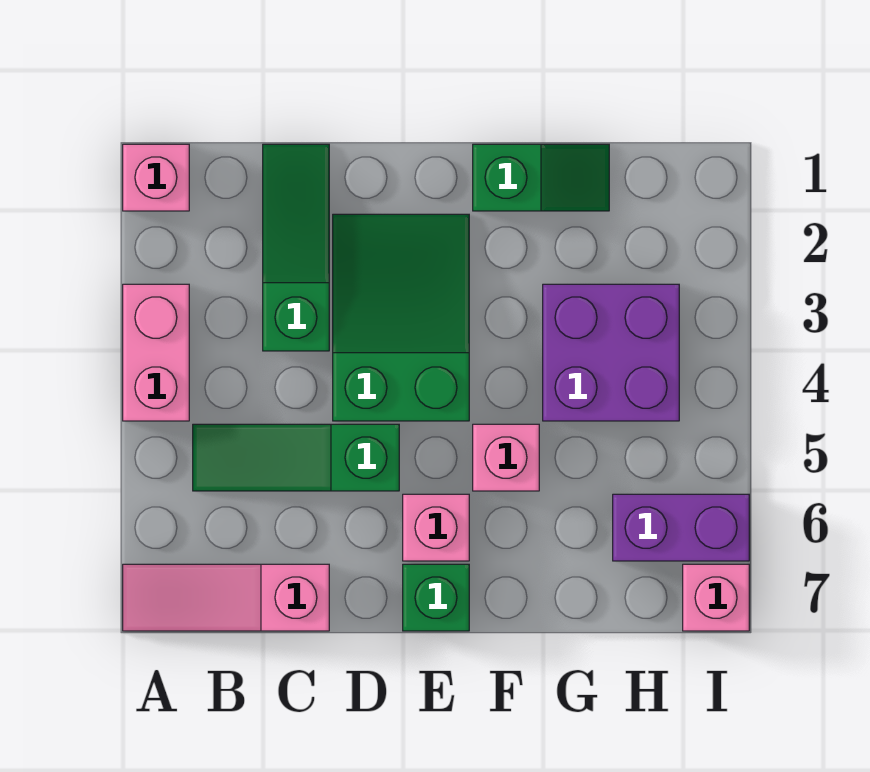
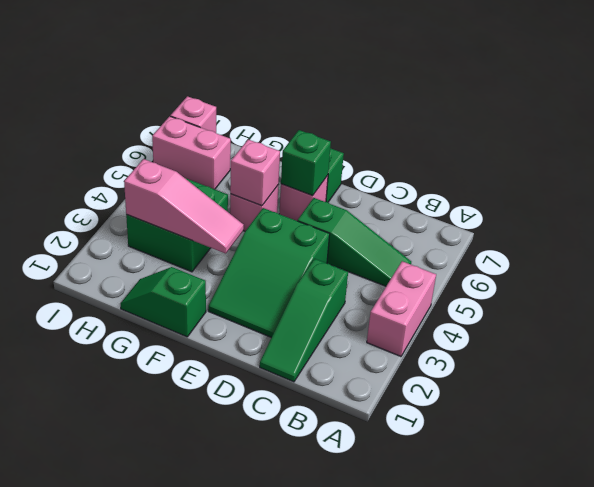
pink 1x1 brick [123,144,189,211] -> pink 1x1 brick moved to [230,140,280,206]
pink 1x3 slope [123,564,329,631] -> pink 1x3 slope moved to [124,159,244,254]
none -> green 1x1 brick [281,130,331,196]
purple 2x2 brick [543,284,679,421] -> green 2x2 brick [126,178,228,272]
purple 1x2 brick [613,494,749,561] -> pink 1x2 brick [152,116,231,189]

